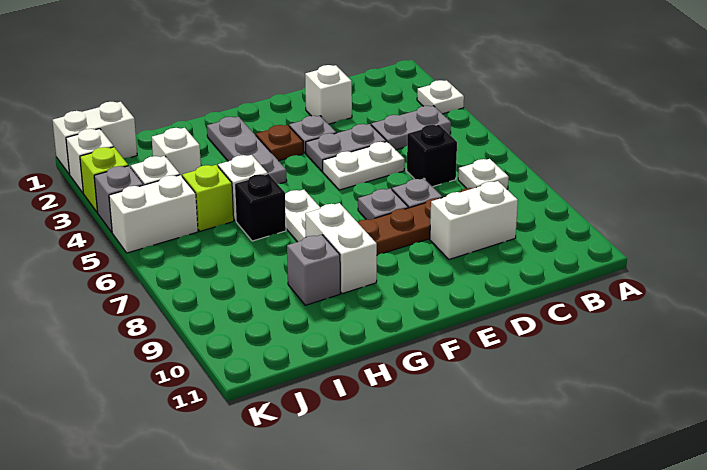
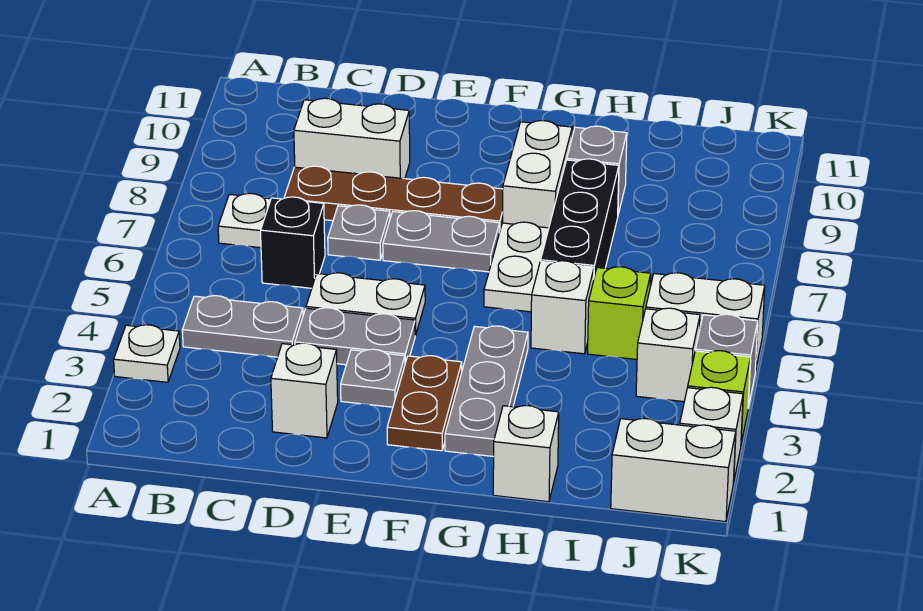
grey 1x1 plate [358,188,408,220] -> grey 1x2 plate [383,211,500,272]
brown 1x1 plate [256,125,303,161] -> brown 1x2 plate [387,356,462,451]
black 1x1 brick [235,174,286,241] -> black 1x3 brick [541,159,619,276]
white 1x1 brick [152,128,201,176] -> white 1x1 brick moved to [493,406,559,502]

